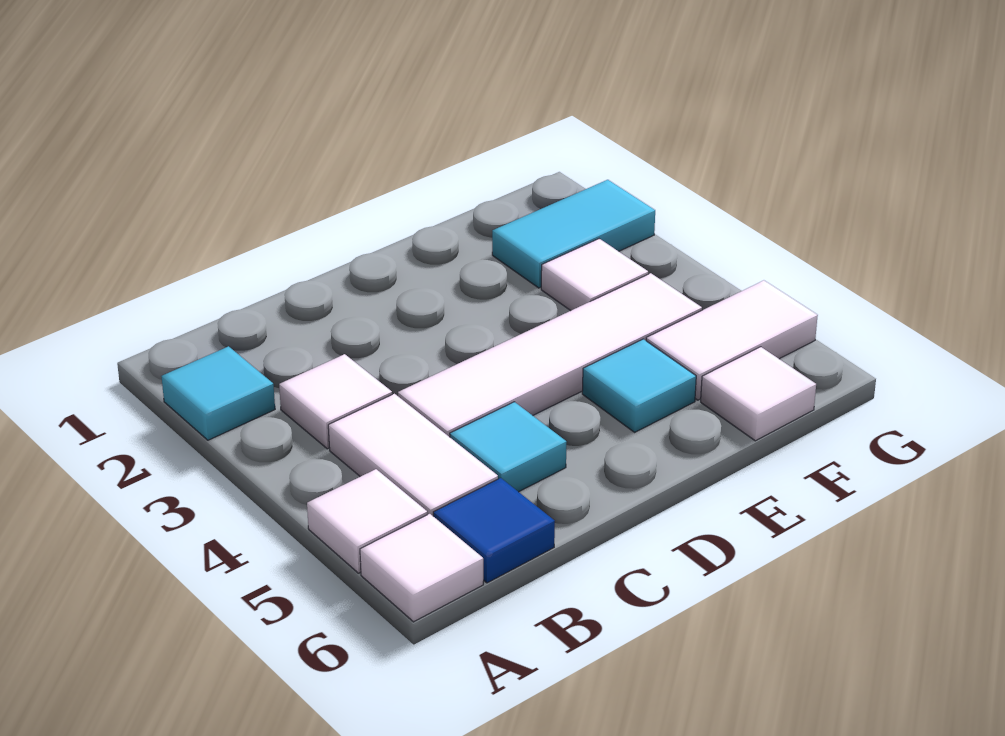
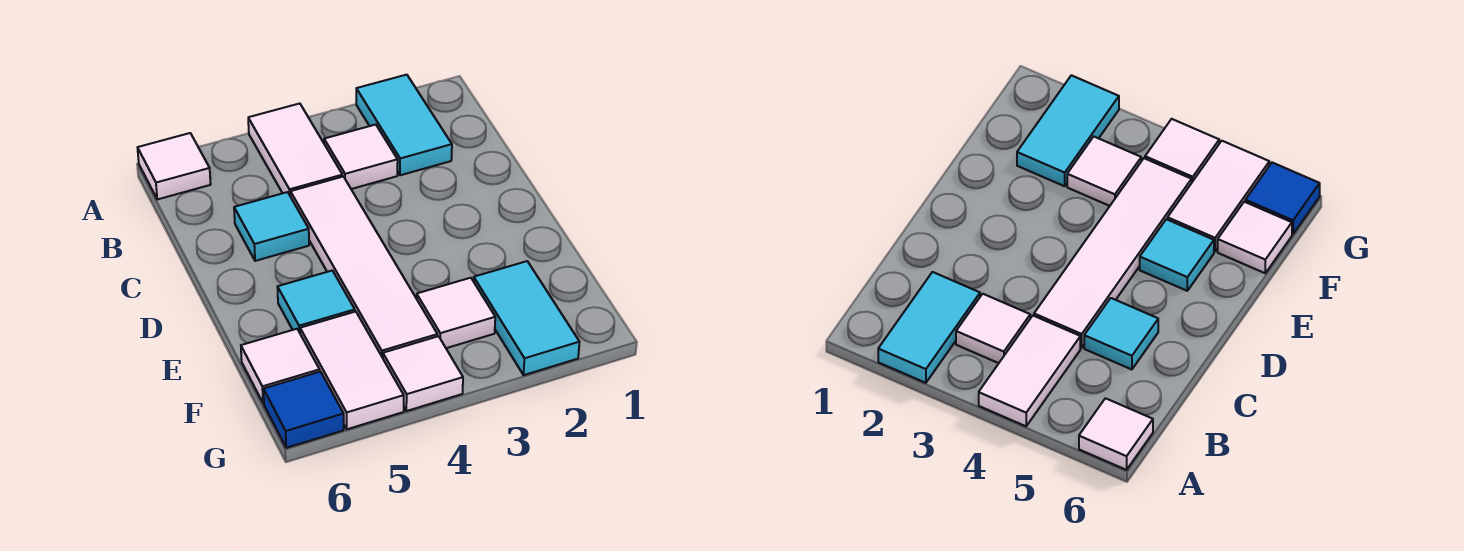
cyan 1x1 tile [161,346,275,440] -> cyan 1x2 tile [356,75,452,175]
white 1x1 tile [307,469,427,573] -> white 1x1 tile moved to [383,336,463,411]
white 1x2 tile [328,394,498,516] -> white 1x2 tile turned to [248,103,342,197]
blue 1x1 tile [433,478,555,583] -> blue 1x1 tile moved to [263,372,344,448]

